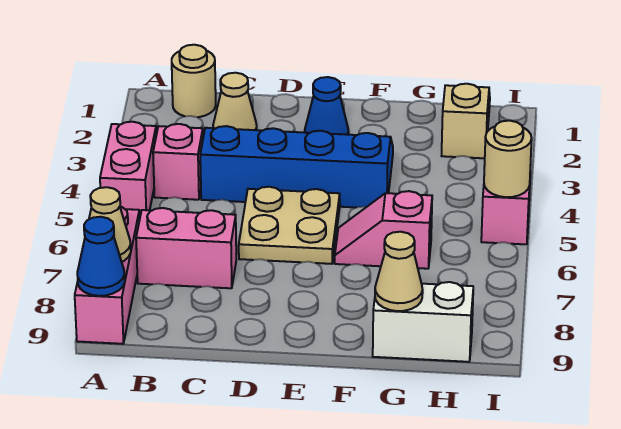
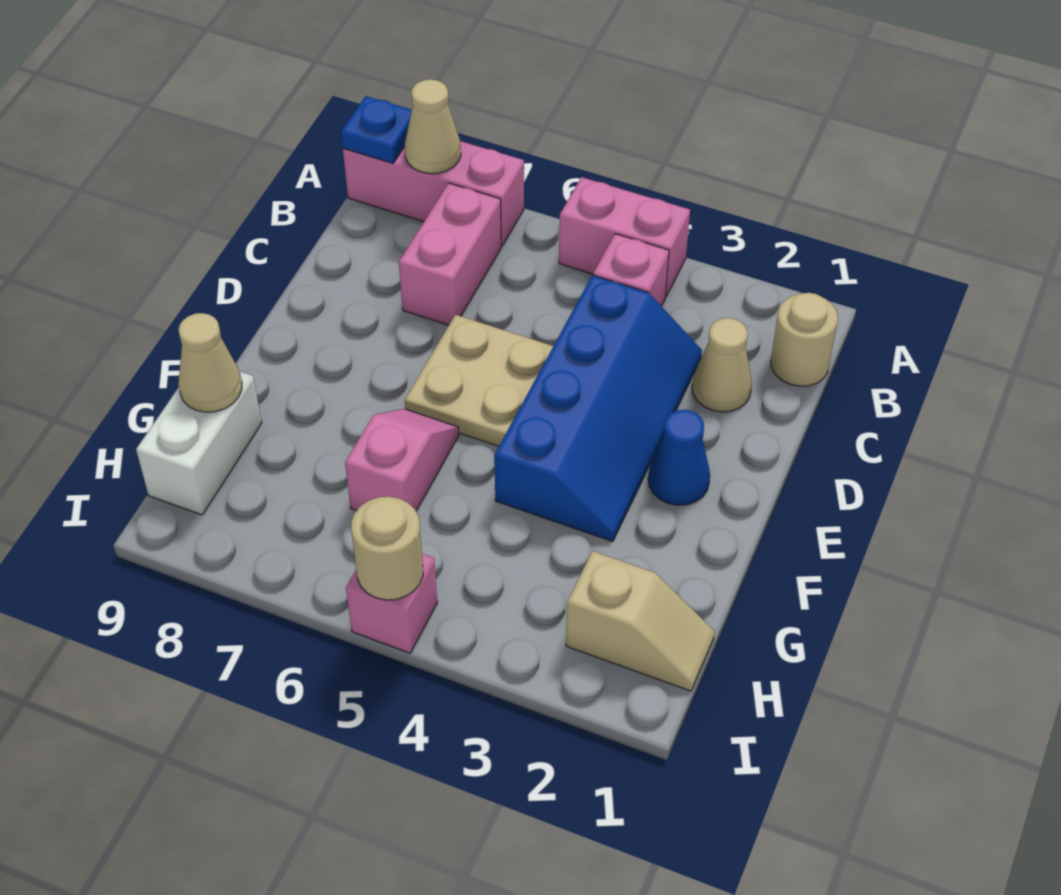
blue 1x1 cone [77,217,125,296] -> blue 1x1 plate [341,96,412,163]

